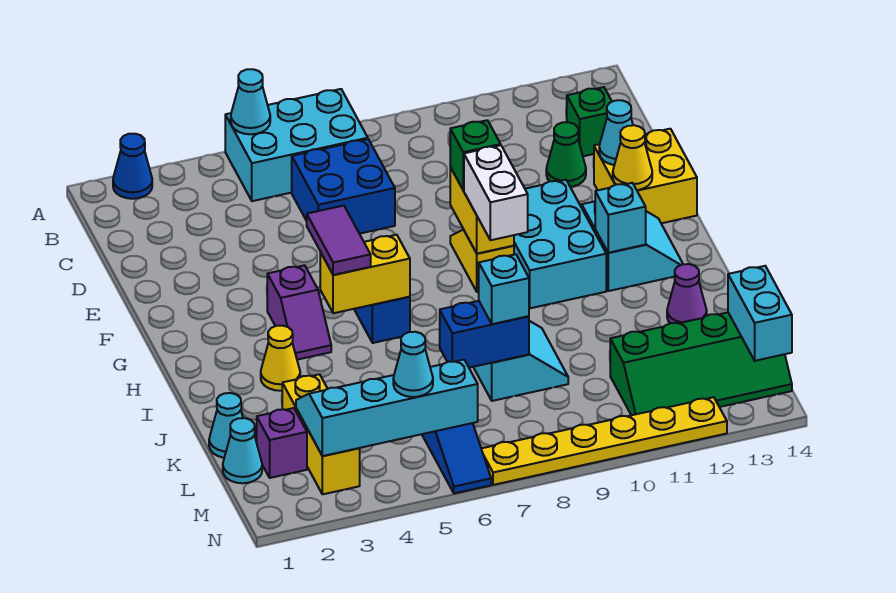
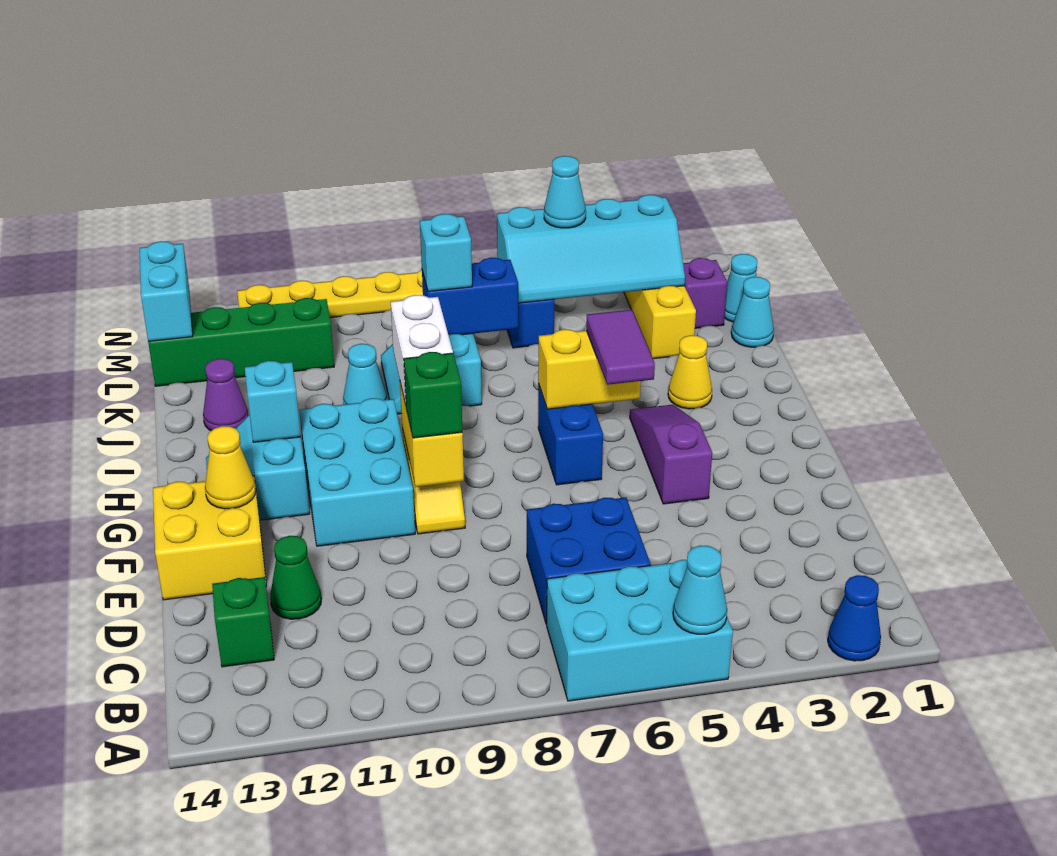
cyan 1x1 cone [599,100,633,165] -> cyan 1x1 cone moved to [343,344,387,404]
purple 1x2 slope [267,265,331,360] -> purple 1x3 slope [630,405,712,504]

